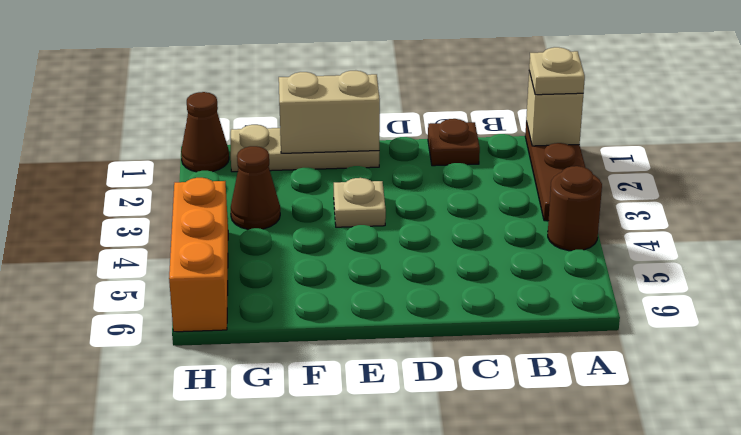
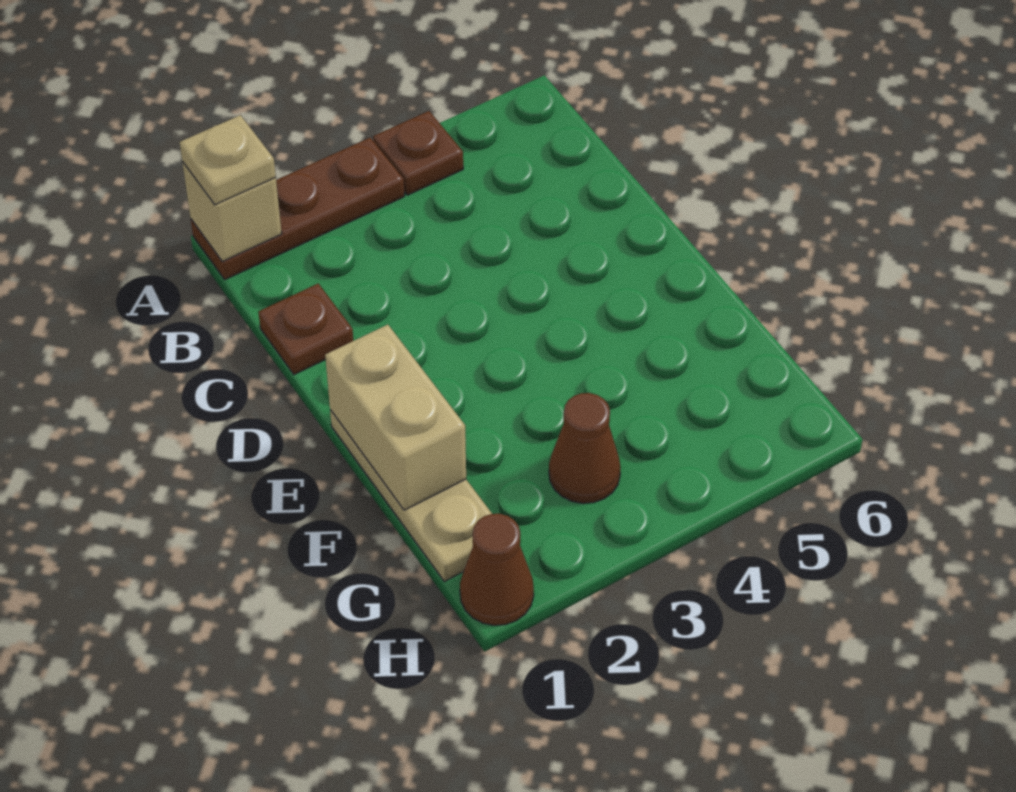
brown 1x1 round brick [548,166,602,251] -> brown 1x1 plate [373,111,463,195]
tan 1x1 plate [334,178,386,227] -> none
orange 1x3 brick [169,178,228,332] -> none

